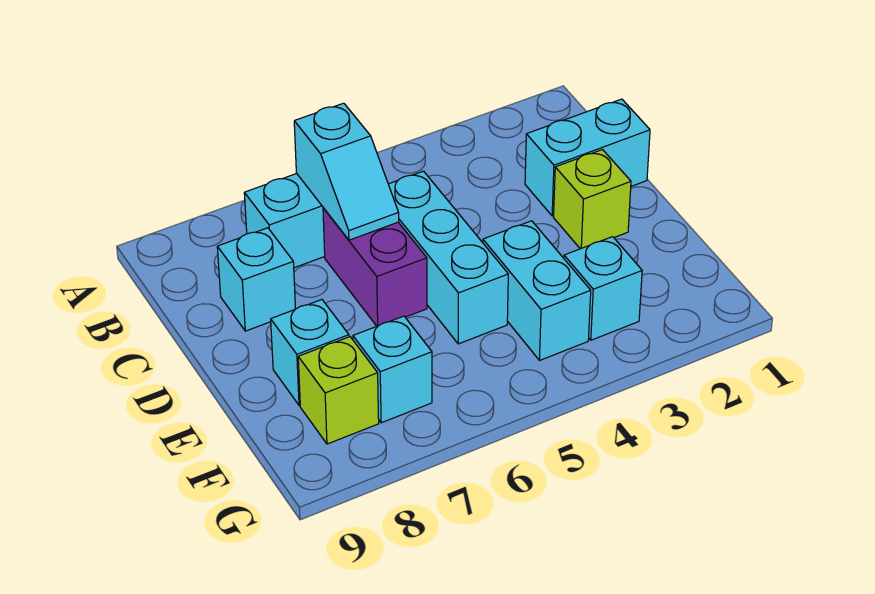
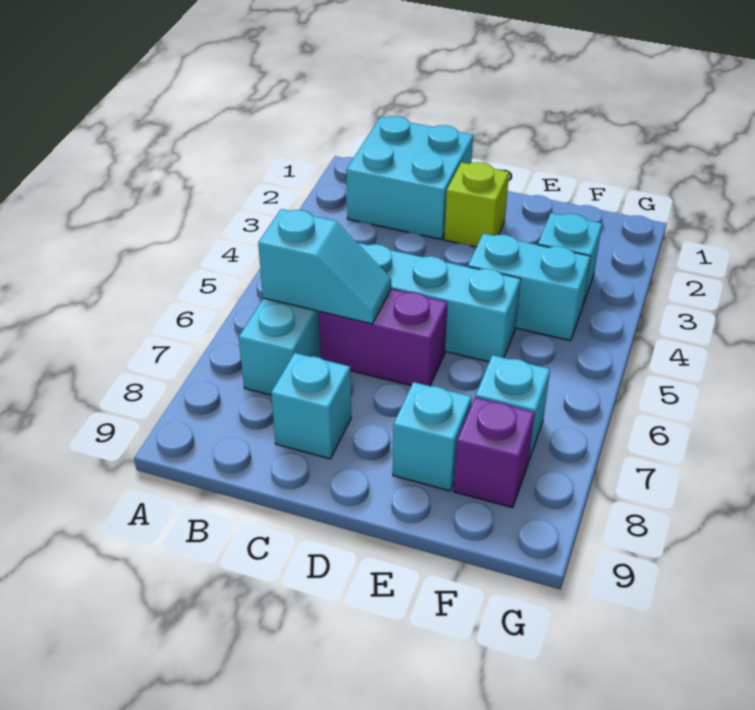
cyan 1x2 brick [525,99,650,216] -> cyan 2x2 brick [346,116,473,239]
lime 1x1 brick [298,337,379,444] -> purple 1x1 brick [454,397,535,508]

